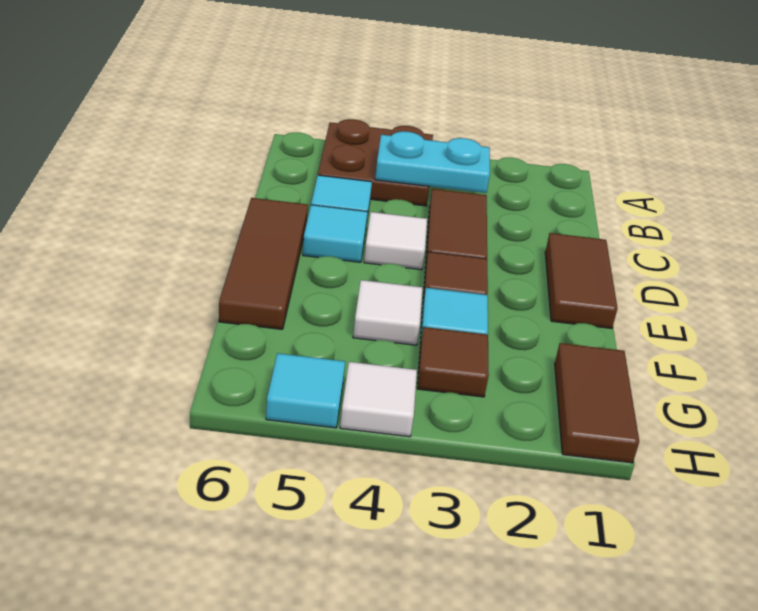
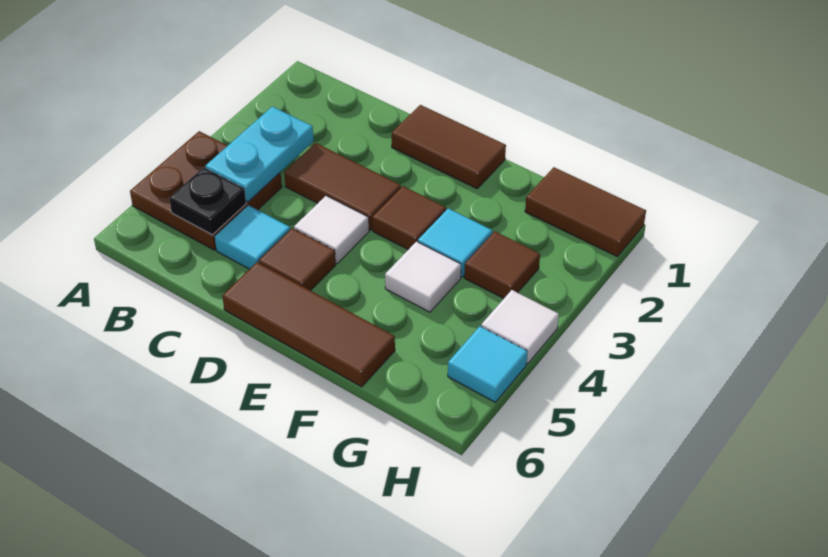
none -> black 1x1 plate [169,167,246,235]
cyan 1x1 tile [303,205,368,262] -> brown 1x1 tile [259,228,336,291]

